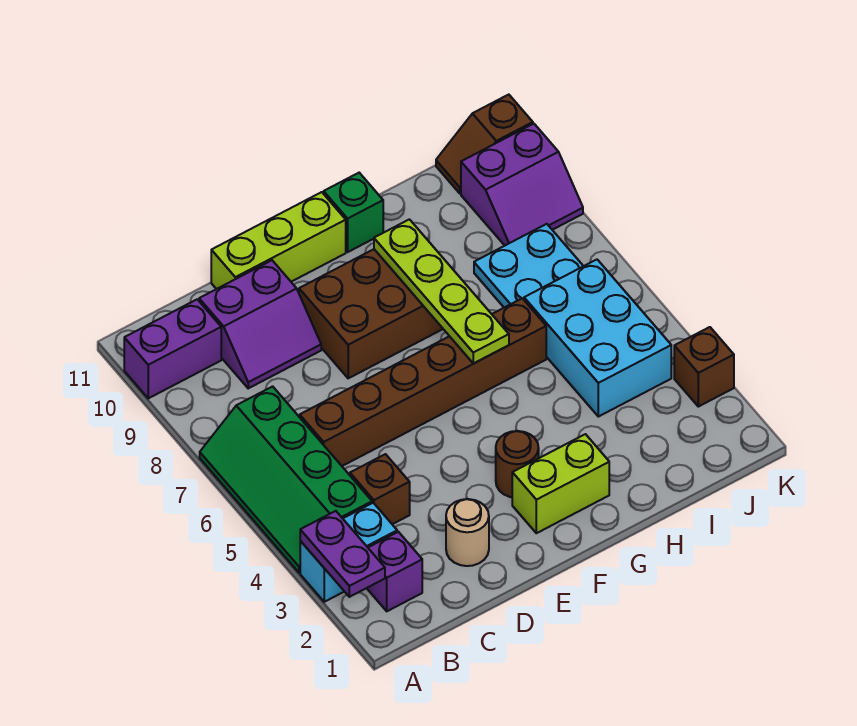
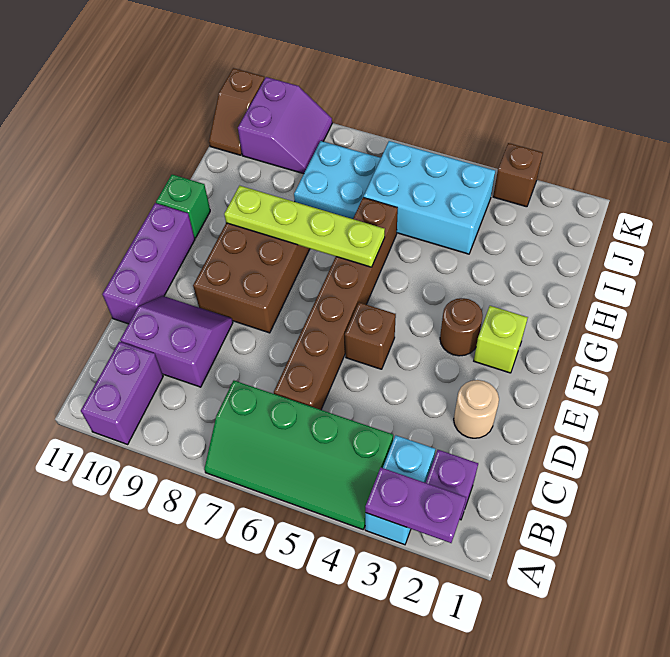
brown 1x1 brick [350,454,410,524] -> brown 1x1 brick moved to [345,303,396,369]
purple 2x2 slope [199,260,321,388] -> purple 2x2 slope turned to [120,296,233,387]
lime 1x3 brick [211,192,346,289] -> purple 1x3 brick [103,203,195,324]
lime 1x2 brick [512,434,609,533] -> lime 1x1 brick [474,306,528,373]

